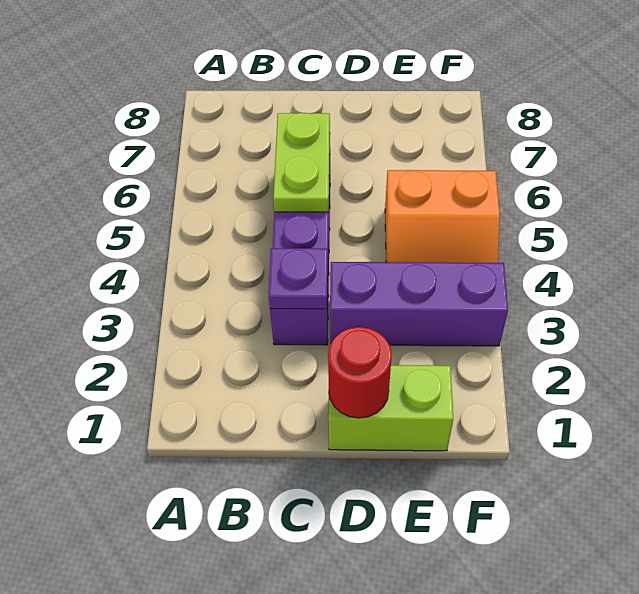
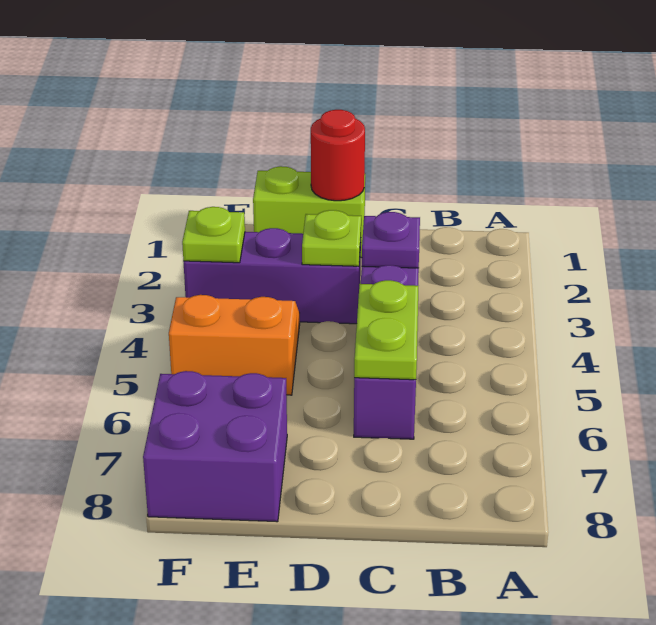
none -> lime 1x1 plate [302,210,361,266]
none -> purple 2x2 brick [143,371,287,522]
none -> lime 1x1 plate [182,207,245,263]

